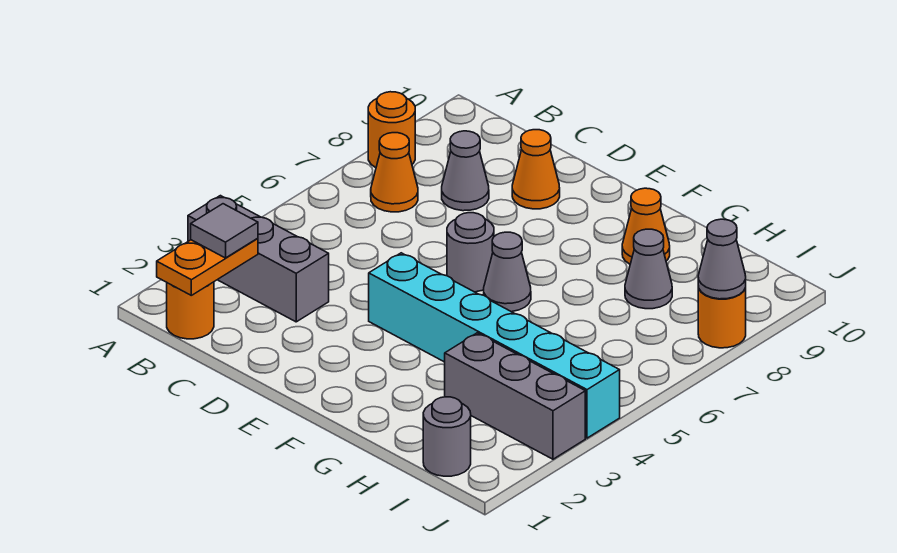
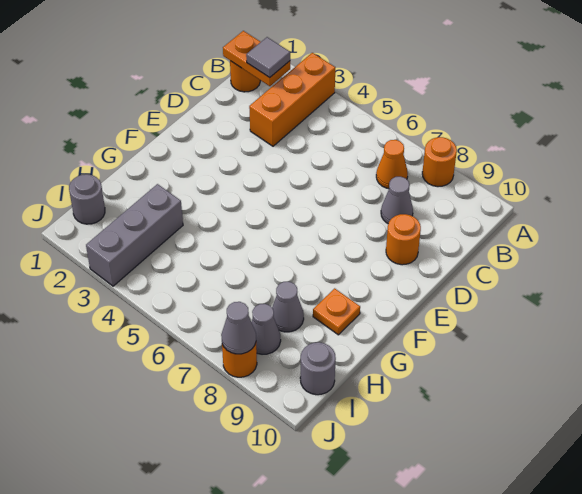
grey 1x3 brick [188,196,329,322] -> orange 1x3 brick [249,53,335,146]
orange 1x1 cone [512,130,560,209] -> orange 1x1 round brick [386,214,421,265]
cyan 1x6 brick [369,253,620,438] -> none
grey 1x1 round brick [447,213,494,292] -> grey 1x1 round brick moved to [300,342,336,395]
grey 1x1 cone [484,232,531,312] -> grey 1x1 cone moved to [252,304,281,354]
orange 1x1 cone [622,188,670,264] -> orange 1x1 plate [313,288,360,335]

